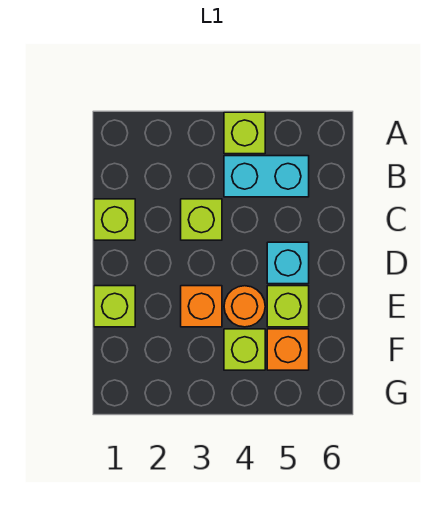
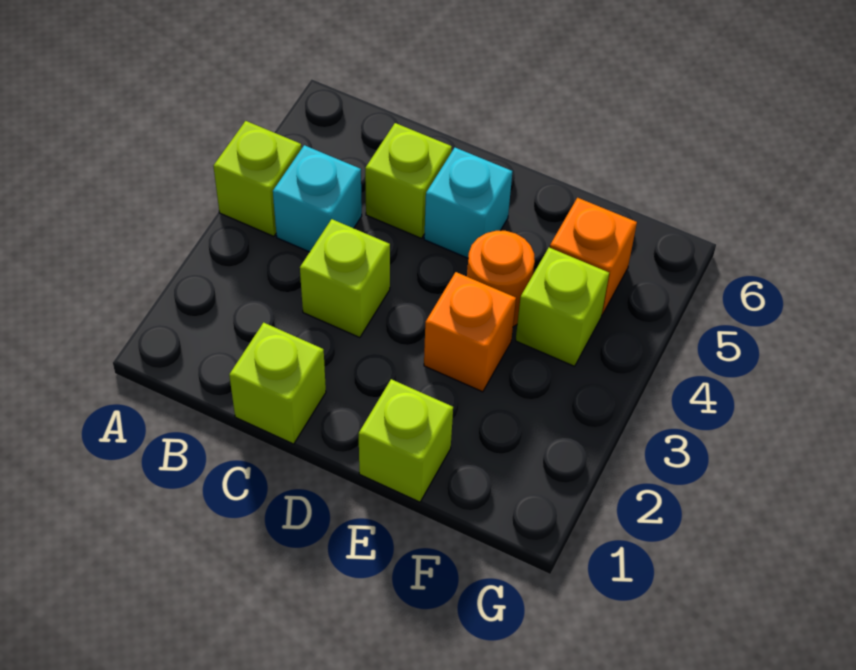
cyan 1x2 brick [224,156,309,197] -> cyan 1x1 brick [273,145,362,252]
lime 1x1 brick [267,286,309,327] -> lime 1x1 brick moved to [365,123,452,238]

